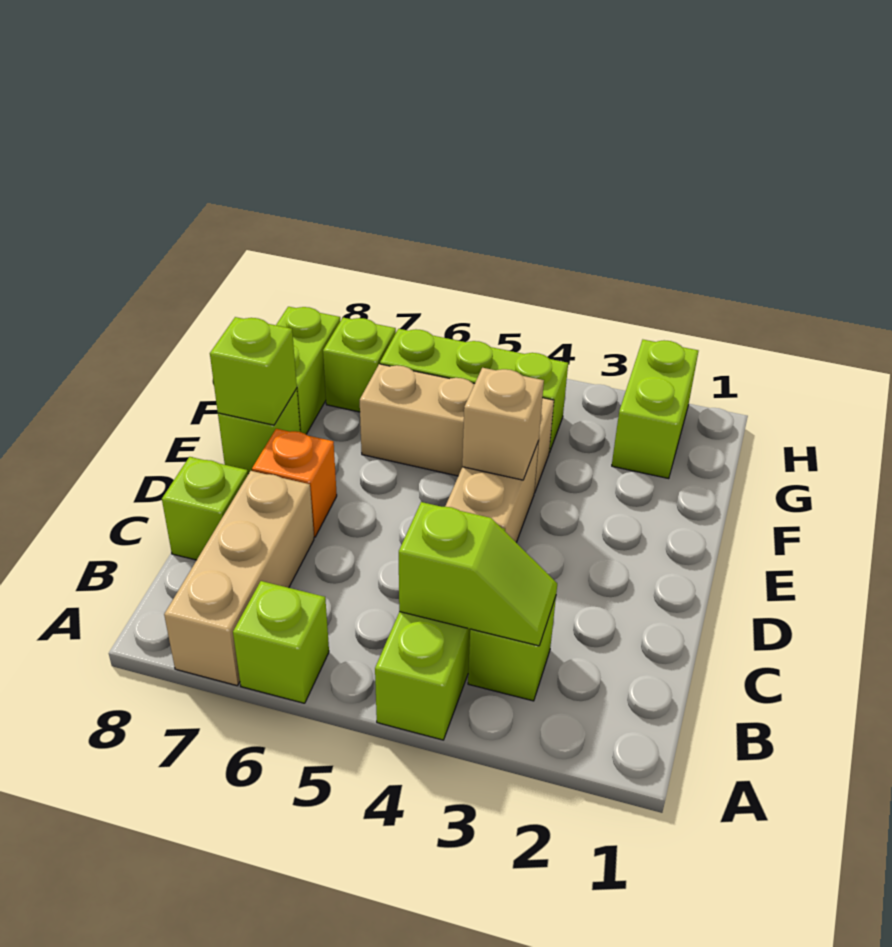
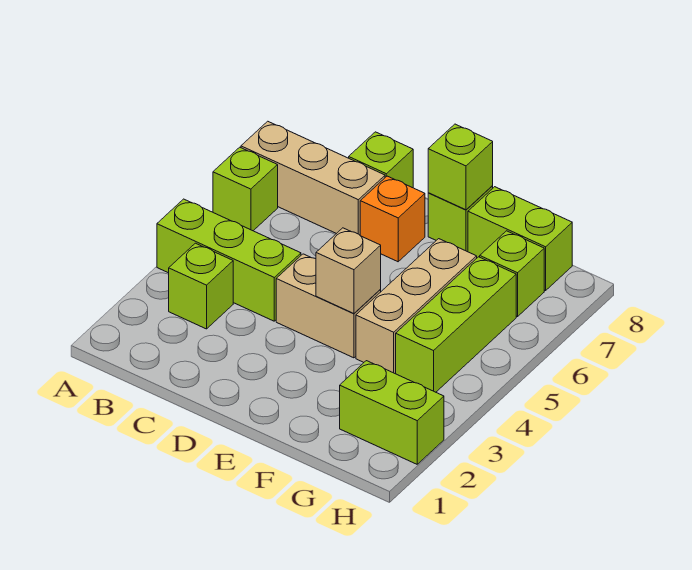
lime 1x2 slope [399,502,557,646] -> none

